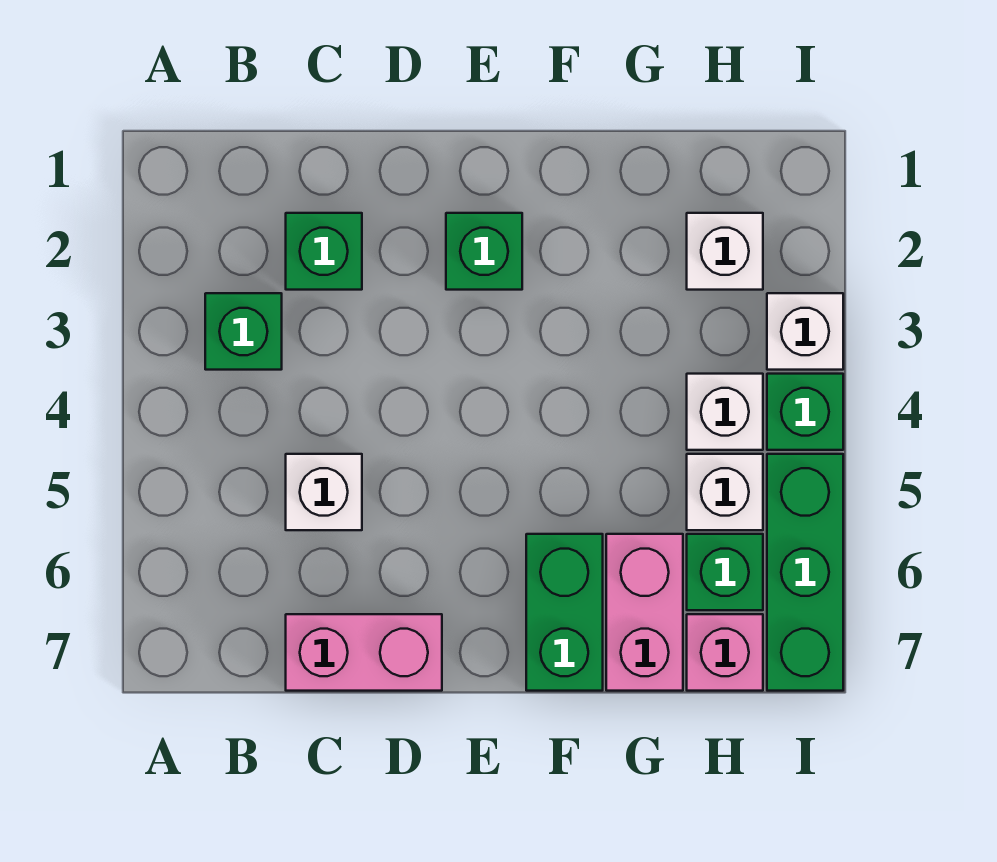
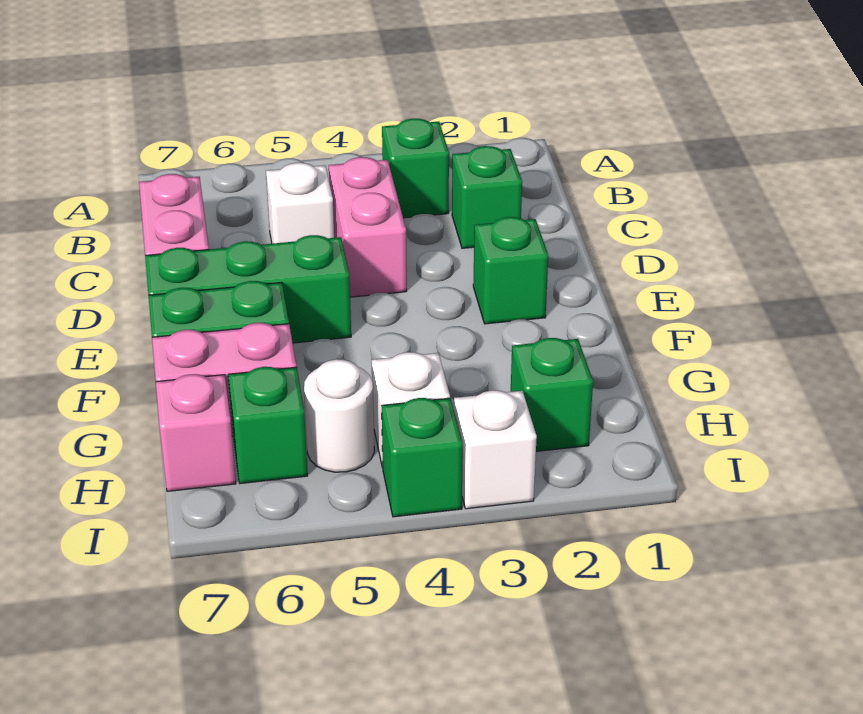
none -> pink 1x2 brick [329,157,407,297]
white 1x1 brick [687,213,763,290] -> green 1x1 brick [511,338,593,451]
white 1x1 brick [687,454,763,530] -> white 1x1 round brick [304,359,374,472]
green 1x3 brick [767,454,843,691] -> green 1x3 brick moved to [145,235,351,343]

